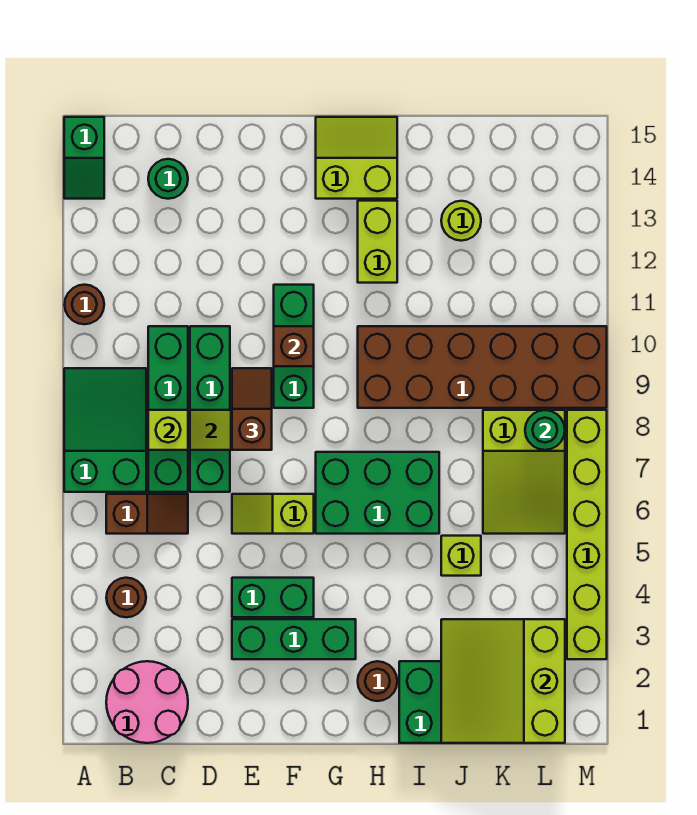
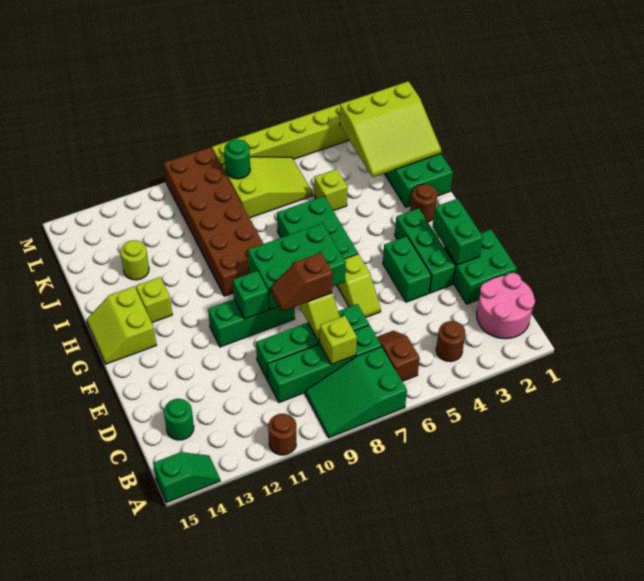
none -> green 2x2 brick [445,230,517,304]
none -> green 1x2 brick [432,199,483,265]
none -> green 2x3 brick [248,223,346,309]
brown 1x1 brick [274,326,314,366] -> green 1x1 brick [233,271,269,319]
lime 1x2 brick [358,201,397,283] -> lime 1x1 brick [136,277,172,322]

